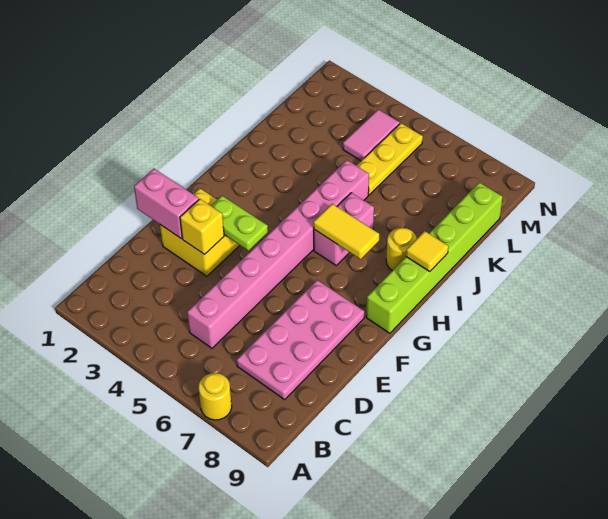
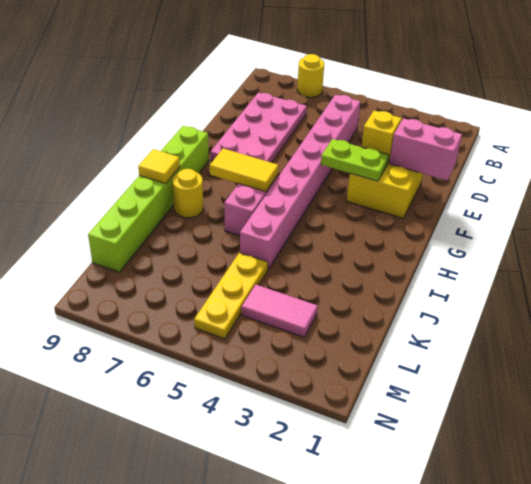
pink 1x2 tile [343,109,400,161] -> pink 1x2 tile turned to [242,285,318,337]

